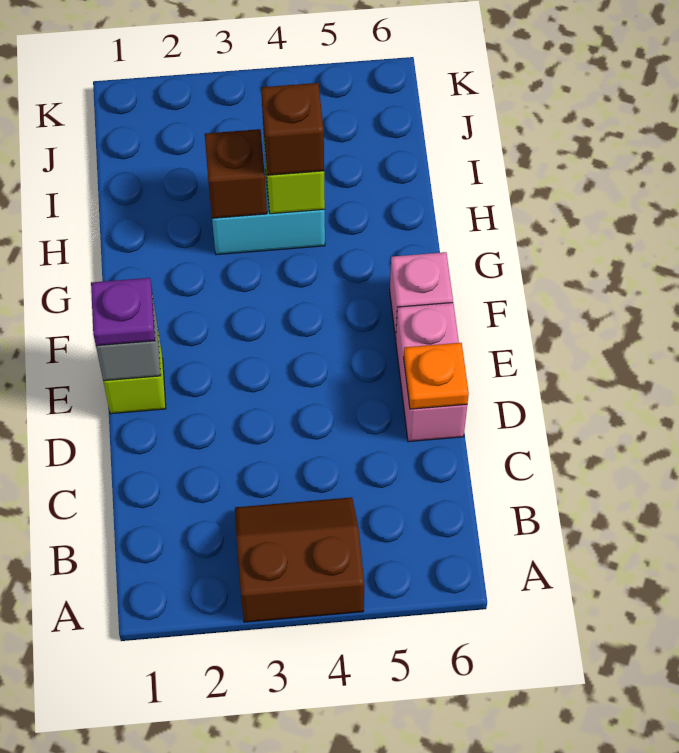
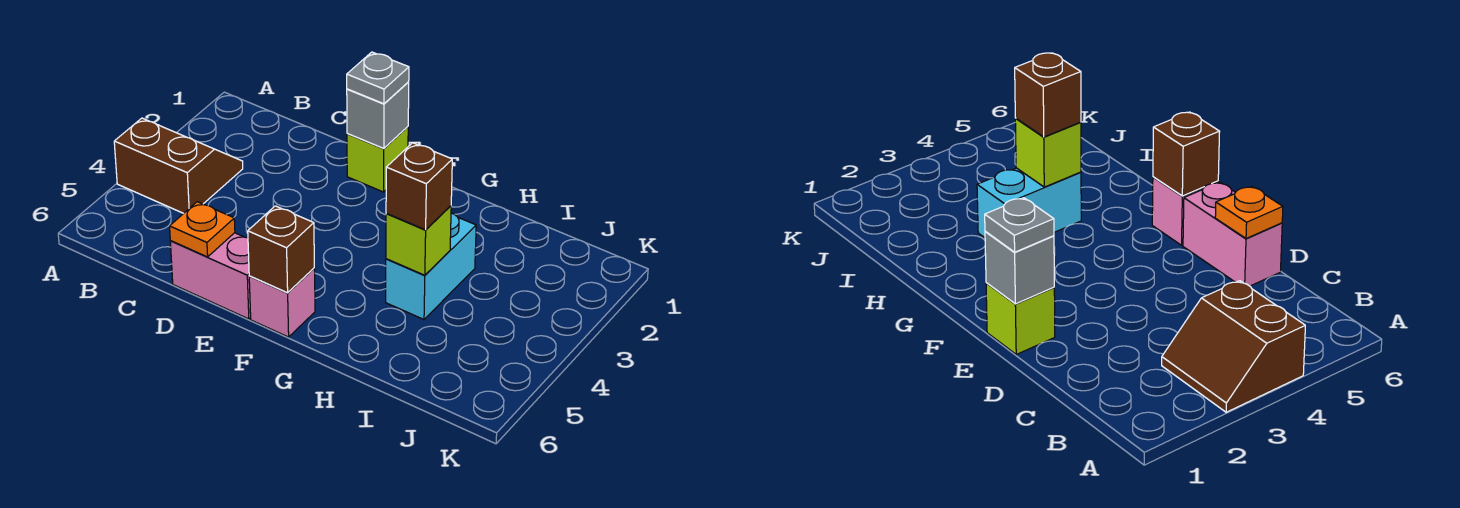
brown 2x2 slope [235,497,364,622] -> brown 2x2 slope turned to [114,118,243,213]
purple 1x1 plate [91,278,155,346] -> grey 1x1 plate [347,52,409,104]
brown 1x1 brick [205,129,267,218] -> brown 1x1 brick moved to [248,206,314,293]

